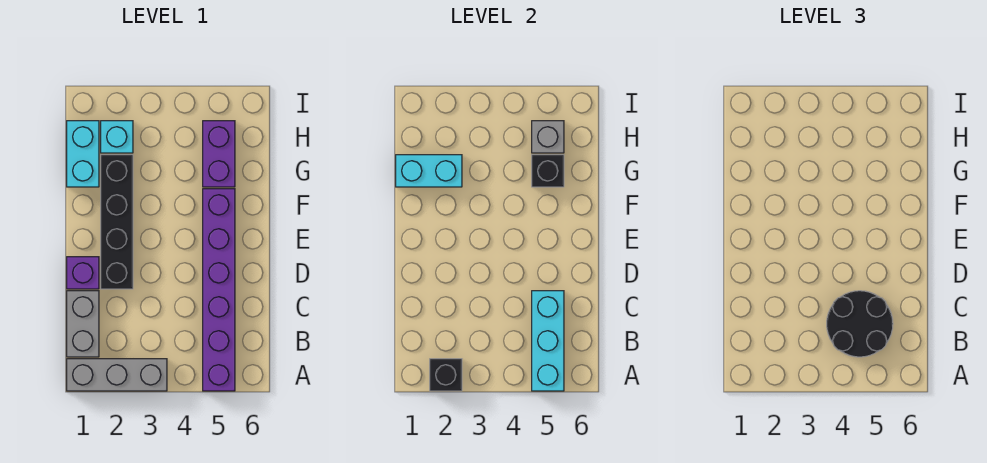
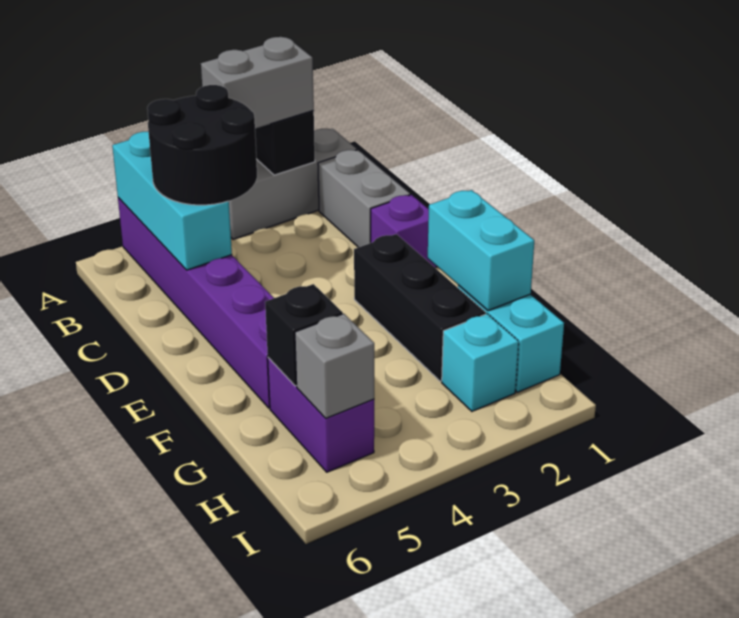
none -> grey 1x2 brick [201,37,314,129]
black 1x4 brick [101,155,133,289] -> black 1x3 brick [354,234,486,381]
cyan 1x2 brick [396,155,462,187] -> cyan 1x2 brick turned to [428,190,534,311]

